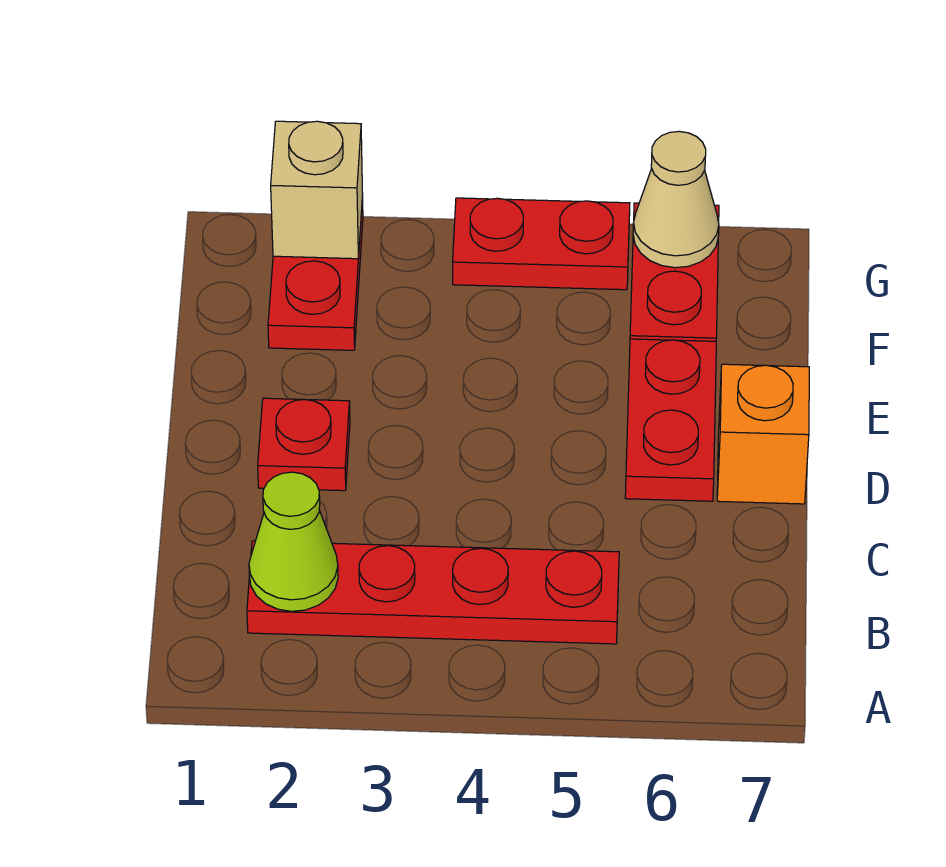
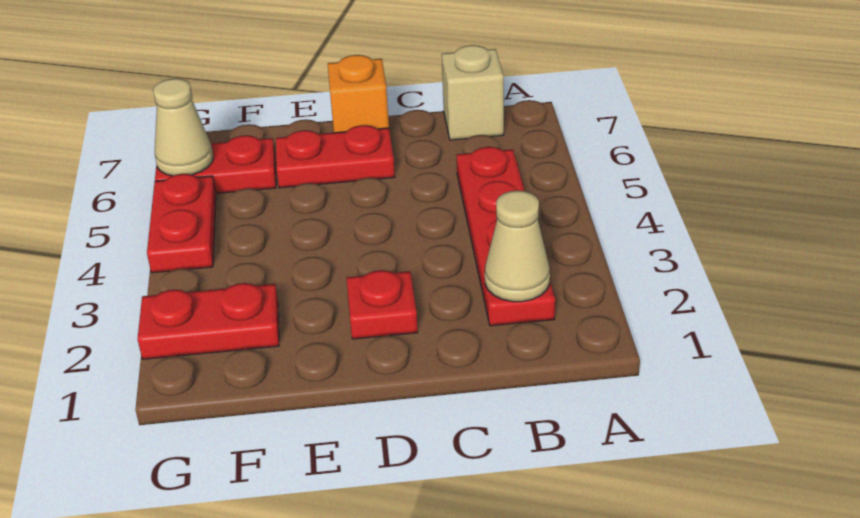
lime 1x1 cone [249,472,338,611] -> tan 1x1 cone [485,191,550,302]
tan 1x1 brick [271,121,363,259] -> tan 1x1 brick moved to [442,45,504,140]

